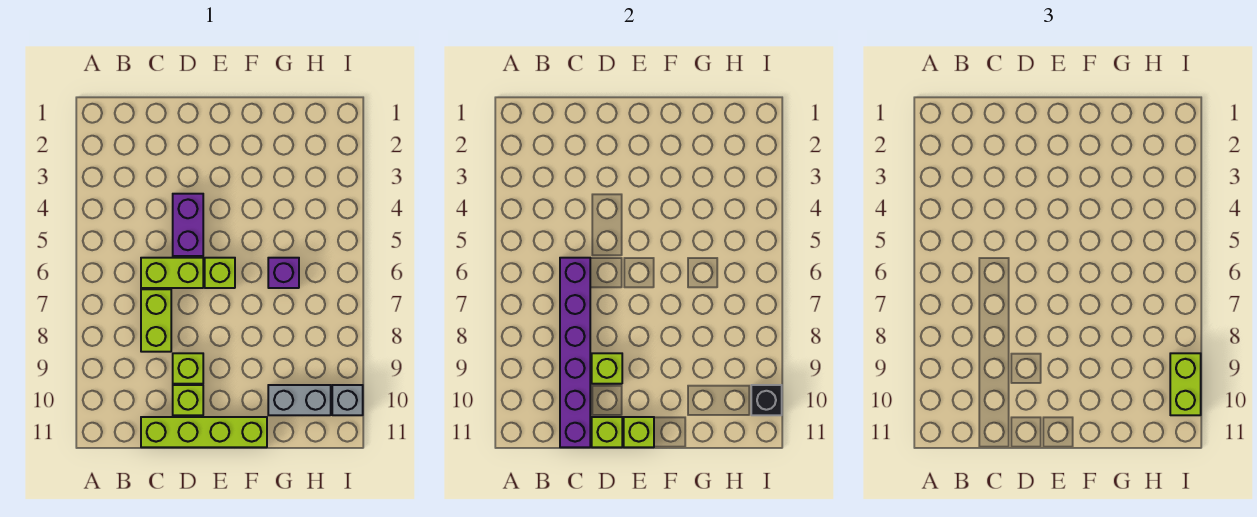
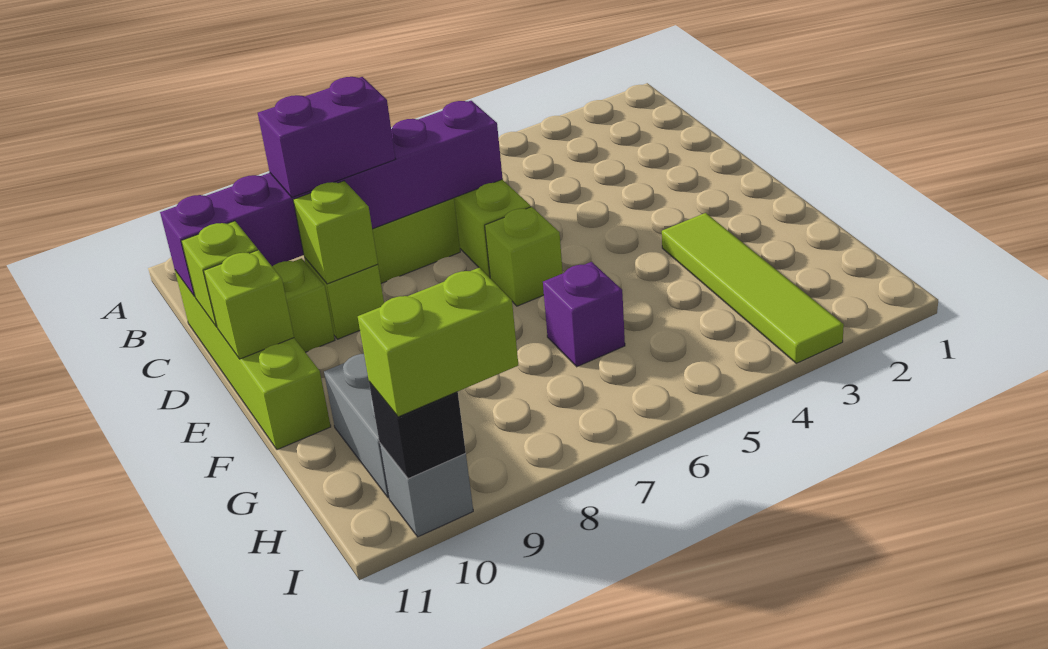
purple 1x2 brick [173,194,203,256] -> purple 1x2 brick moved to [258,77,395,197]
none -> lime 1x4 tile [662,213,844,363]

